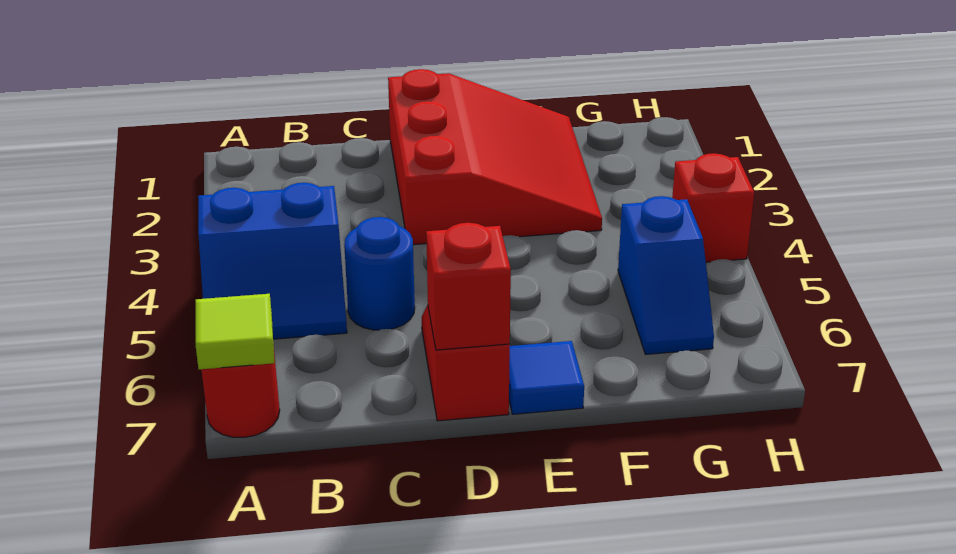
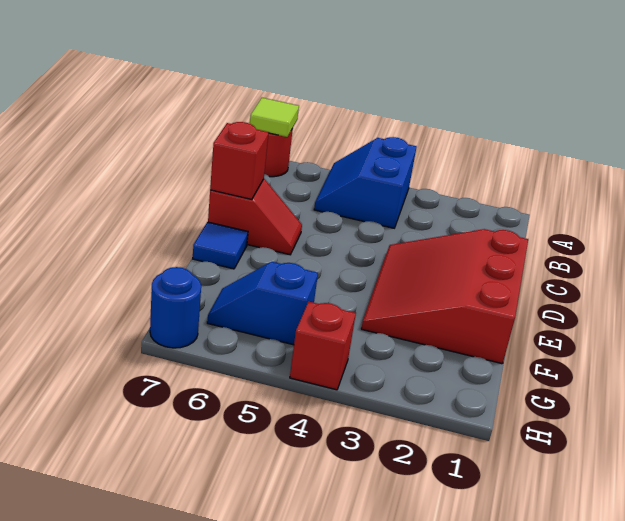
blue 1x1 round brick [344,217,415,330] -> blue 1x1 round brick moved to [150,267,201,348]
red 3x3 slope [388,69,602,245] -> red 3x3 slope turned to [361,229,528,364]

